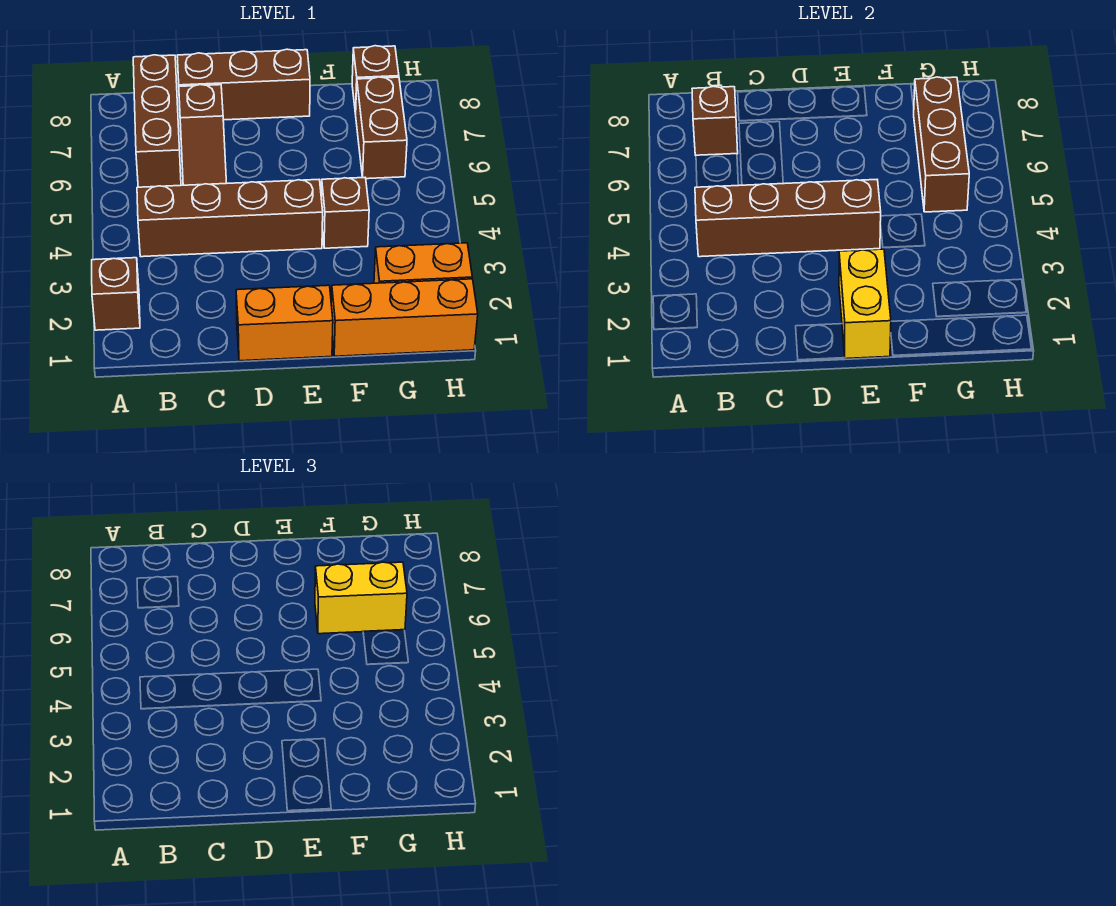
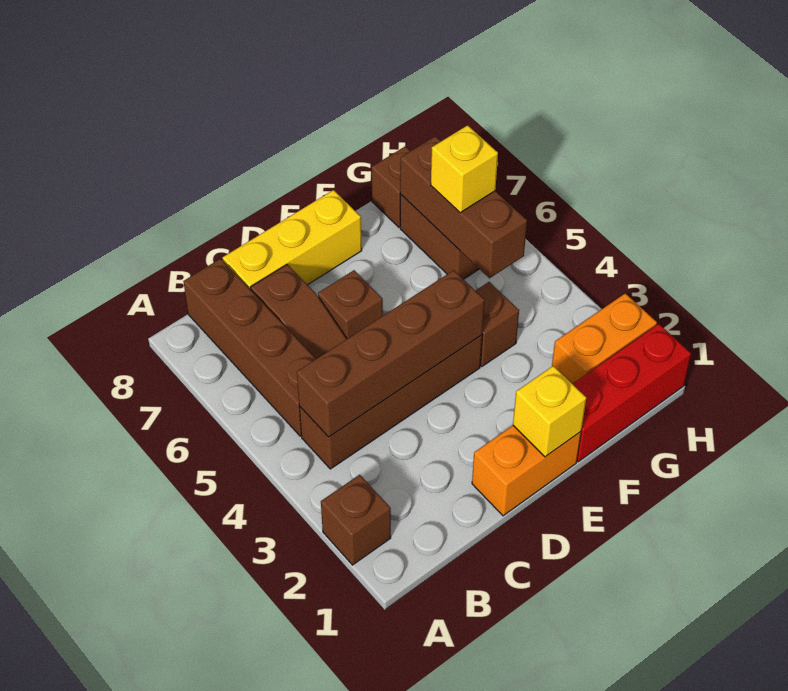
brown 1x3 brick [133,55,181,187] -> brown 1x4 brick [183,259,316,436]
brown 1x1 brick [692,86,738,155] -> brown 1x1 brick moved to [318,270,383,339]
brown 1x3 brick [177,49,310,120] -> yellow 1x3 brick [223,190,362,290]
yellow 1x2 brick [839,249,891,359] -> yellow 1x1 brick [513,366,586,457]
orange 1x3 brick [331,279,478,356] -> red 1x3 brick [573,324,691,462]
yellow 1x2 brick [315,562,407,634] -> yellow 1x1 brick [431,125,498,213]

